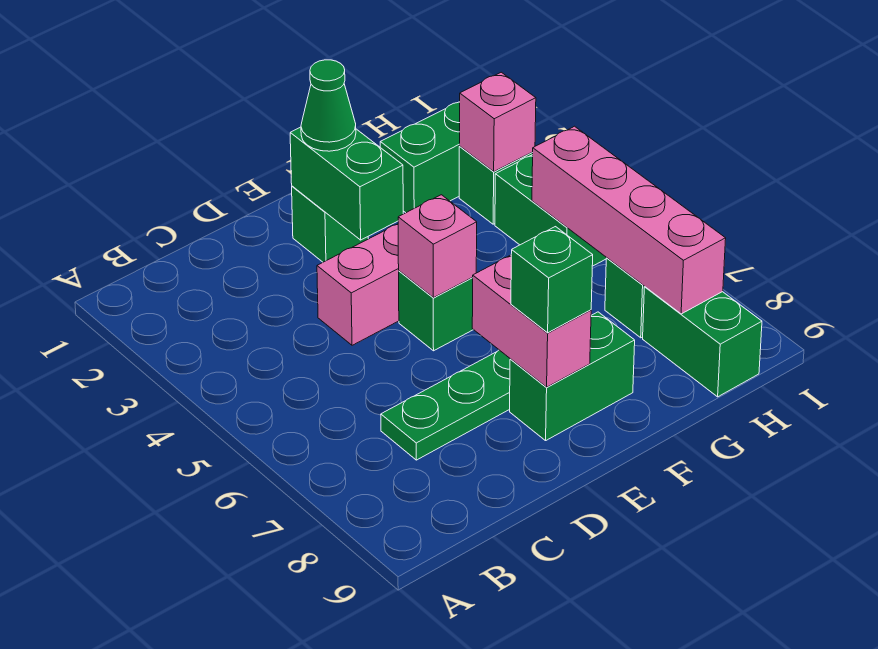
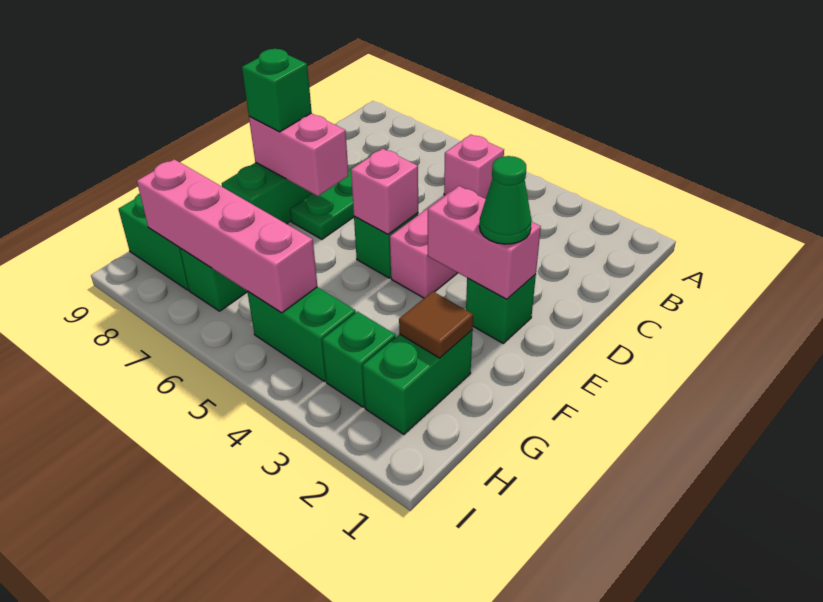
green 1x2 brick [290,127,403,240] -> pink 1x2 brick [428,186,541,299]
none -> brown 1x1 tile [399,292,473,358]
pink 1x1 brick [459,72,536,172] -> pink 1x1 brick moved to [444,135,504,199]

